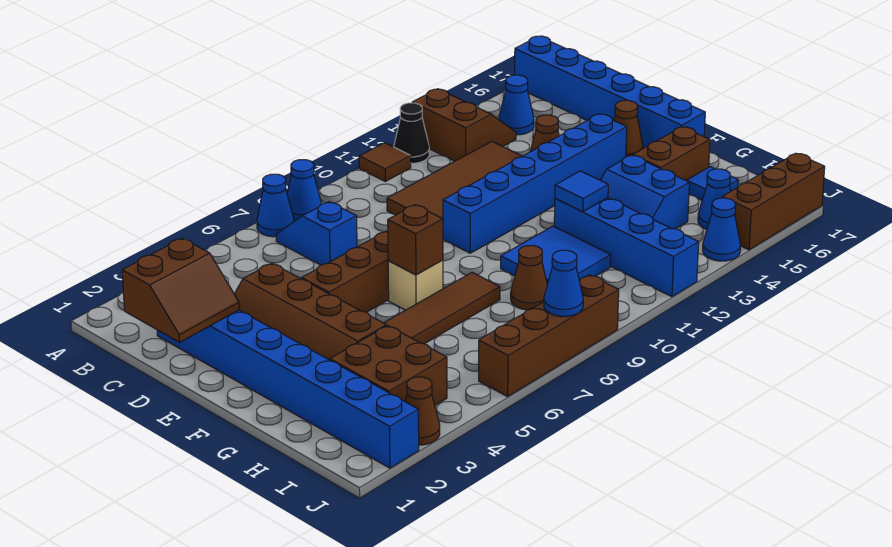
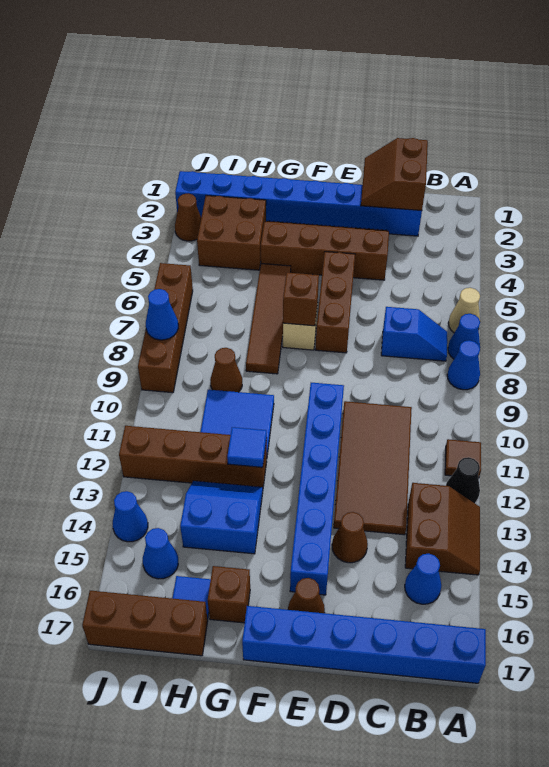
none -> tan 1x1 cone [449,288,480,333]
brown 2x2 slope [412,89,516,161] -> brown 2x2 slope turned to [405,483,480,575]
blue 1x4 brick [554,198,699,297] -> brown 1x4 brick [119,426,267,487]
brown 1x2 brick [633,127,710,180] -> brown 1x1 brick [208,566,250,623]
brown 1x3 brick [722,154,825,250] -> brown 1x3 brick turned to [82,591,208,656]

